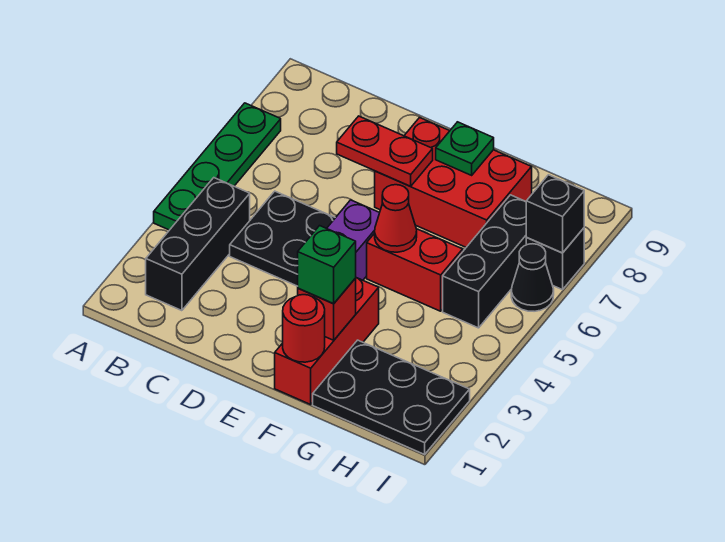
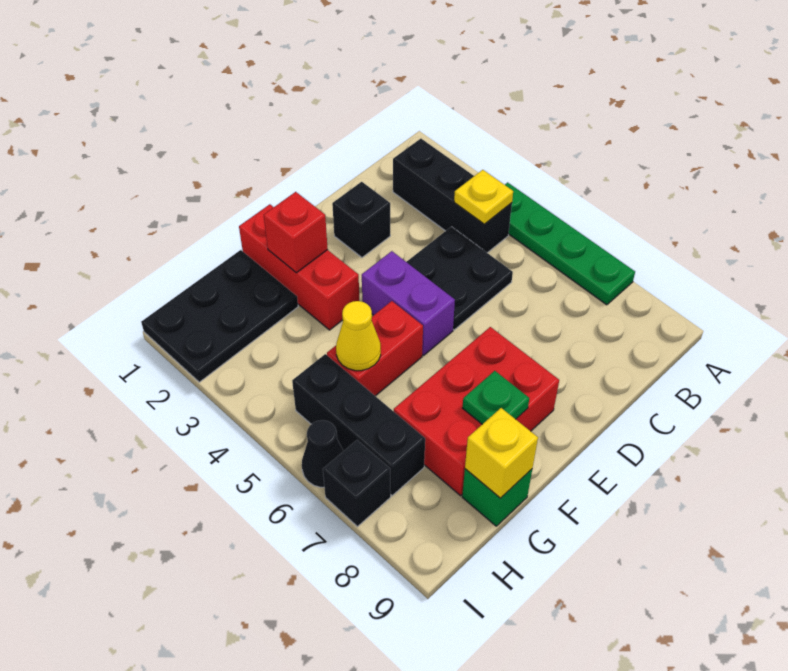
none -> yellow 1x1 plate [454,170,513,224]
red 1x2 plate [337,116,433,186] -> none
red 1x1 round brick [283,295,325,362] -> none
green 1x1 brick [298,226,356,304] -> green 1x1 brick moved to [462,469,532,526]
red 1x1 cone [375,185,417,252] -> none
none -> yellow 1x1 cone [336,301,381,371]
none -> yellow 1x1 brick [465,408,538,498]
black 1x1 brick [526,175,584,253] -> black 1x1 brick moved to [332,182,390,257]

